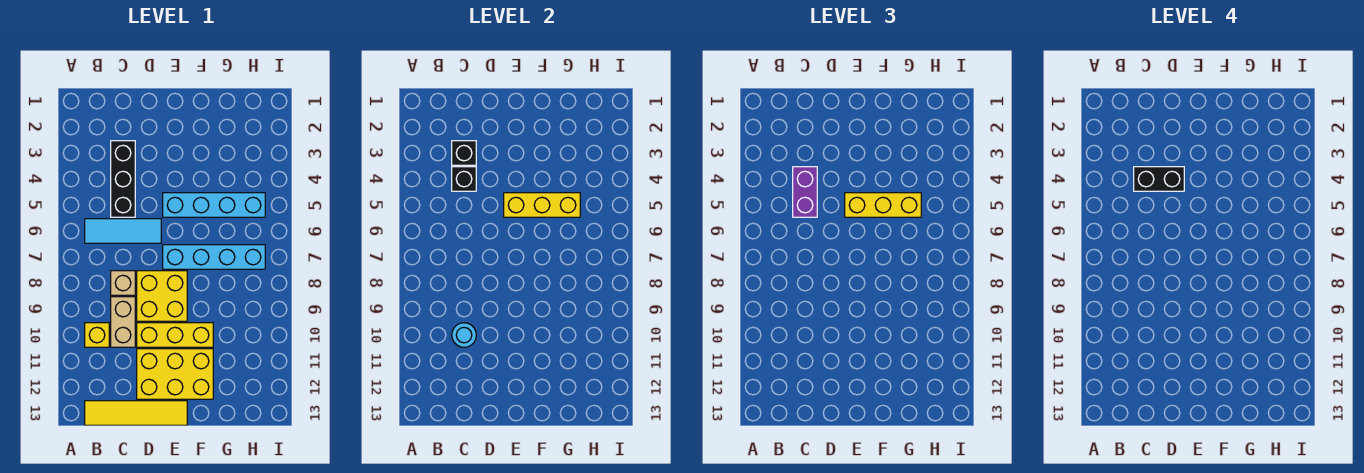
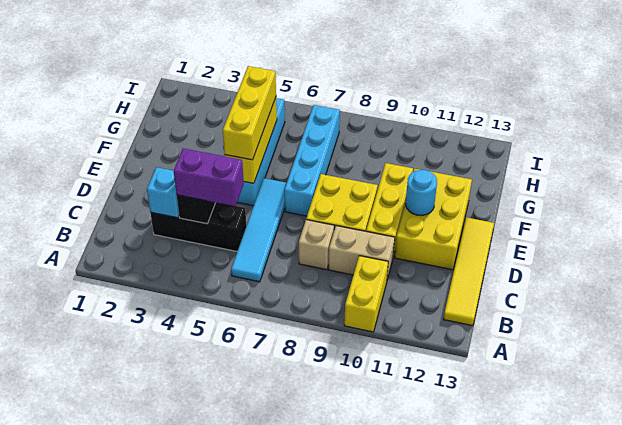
cyan 1x3 tile [85,219,161,243] -> cyan 1x4 tile [231,178,286,282]
yellow 1x1 brick [85,323,109,347] -> yellow 1x2 brick [344,256,388,332]
black 1x1 brick [452,141,476,165] -> cyan 1x1 brick [147,167,179,218]
black 1x2 brick [1134,167,1184,191] -> none
cyan 1x1 round brick [452,323,476,347] -> cyan 1x1 round brick moved to [406,170,437,216]

